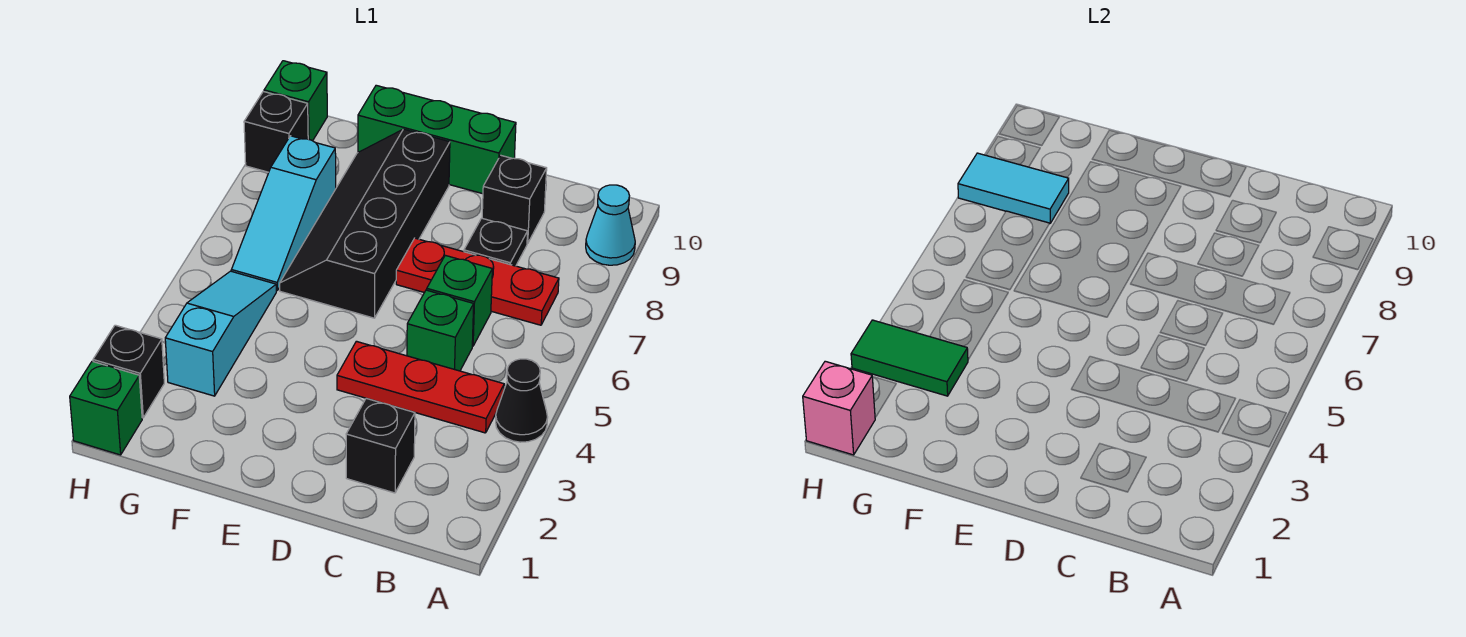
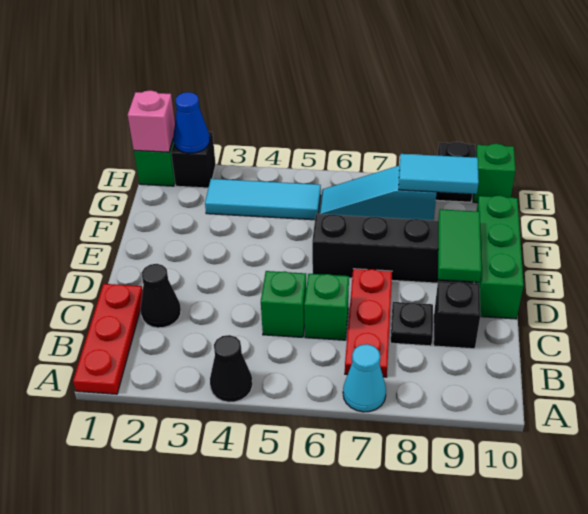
cyan 1x1 cone [586,185,635,265] -> cyan 1x1 cone moved to [343,344,386,412]
red 1x3 plate [337,341,504,433] -> red 1x3 plate moved to [73,284,143,394]
black 1x1 brick [346,398,415,493] -> black 1x1 cone [140,264,181,328]
cyan 1x3 slope [165,271,276,396] -> cyan 1x3 tile [205,179,321,220]
green 1x2 tile [851,320,968,396] -> green 1x2 tile moved to [438,209,481,282]
cyan 1x2 tile [958,153,1069,223] -> cyan 1x2 tile turned to [399,154,479,194]
none -> blue 1x1 cone [173,92,210,153]

